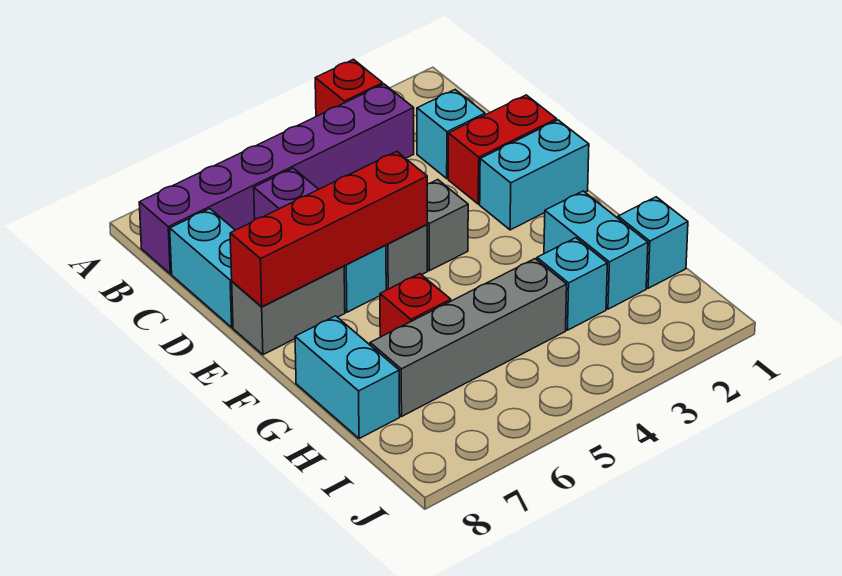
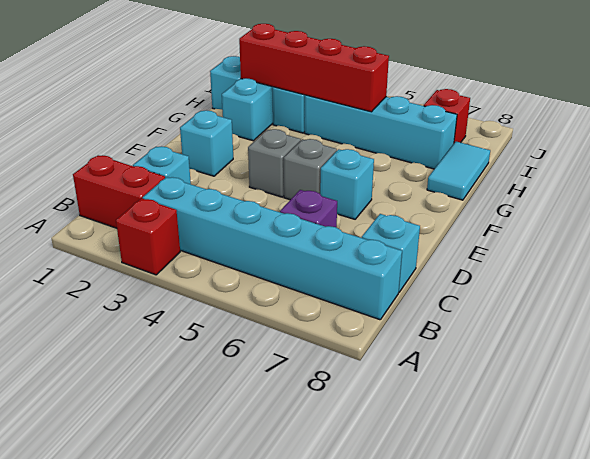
purple 1x6 brick [139,84,414,274] -> cyan 1x6 brick [143,177,402,320]
cyan 1x2 brick [170,209,235,327] -> cyan 1x1 brick [362,214,420,292]
red 1x2 brick [448,95,557,204] -> red 1x2 brick moved to [73,155,165,228]
cyan 1x2 brick [480,120,589,230] -> cyan 1x1 brick [180,110,233,176]
red 1x4 brick [230,151,427,307] -> red 1x4 brick moved to [239,24,389,112]
grey 1x2 brick [232,266,345,355] -> none
red 1x1 brick [380,274,451,337] -> red 1x1 brick moved to [424,89,470,143]
cyan 1x2 brick [295,316,400,439] -> cyan 1x2 tile [427,142,490,200]
grey 1x4 brick [370,259,567,416] -> cyan 1x4 brick [305,95,457,169]

